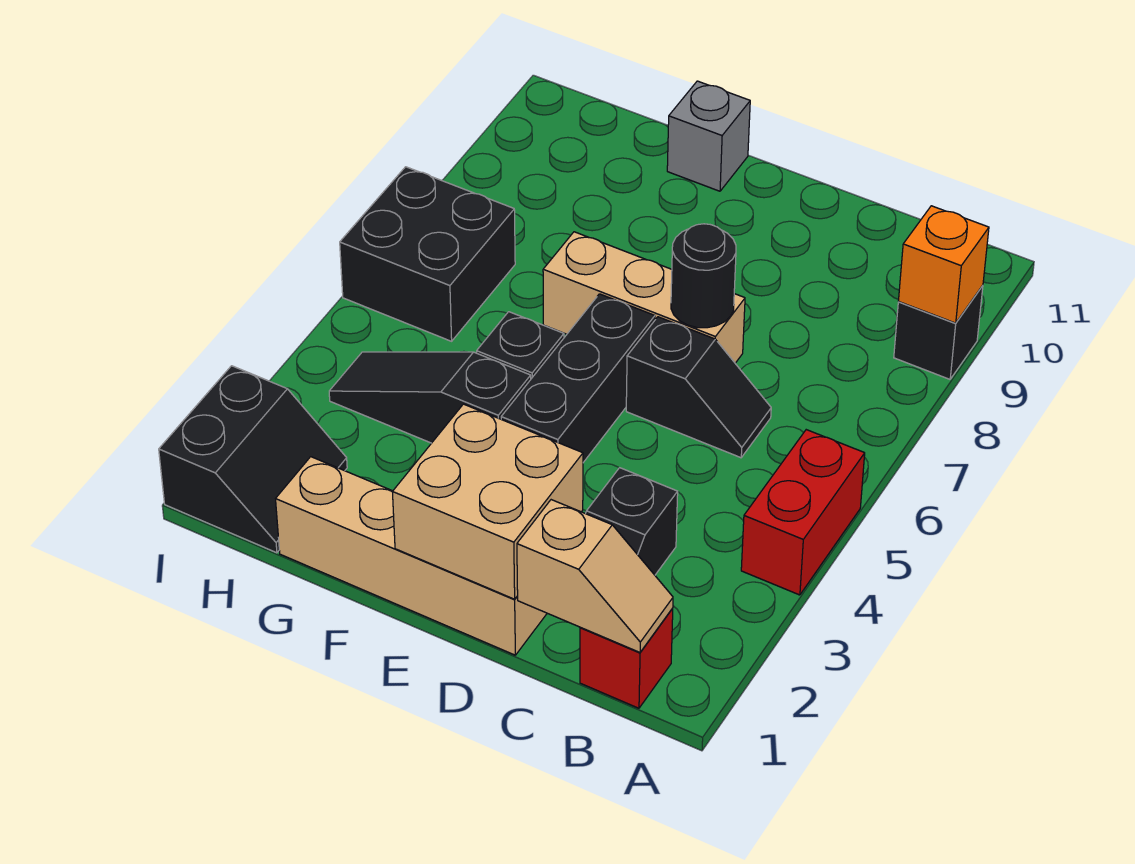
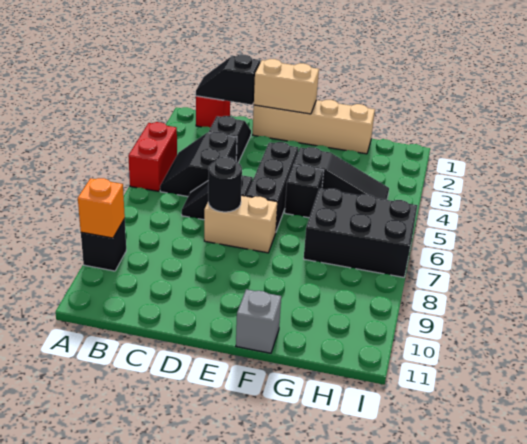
tan 1x2 slope [517,500,673,652] -> black 1x2 slope [196,55,260,105]
tan 2x2 brick [392,404,583,599] -> tan 1x2 brick [254,59,319,114]
tan 1x3 brick [543,232,745,363] -> tan 1x2 brick [204,195,278,253]
black 2x2 slope [159,366,347,553] -> black 2x2 slope moved to [160,132,237,197]
black 2x2 brick [340,167,515,341] -> black 2x3 brick [304,189,418,277]

